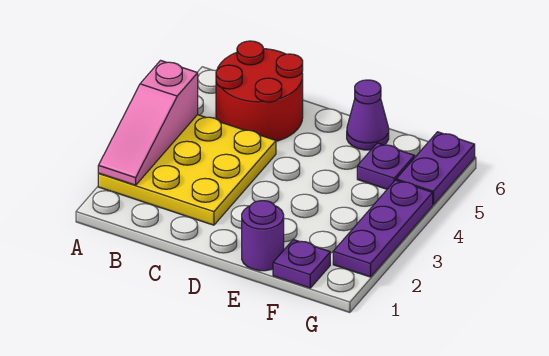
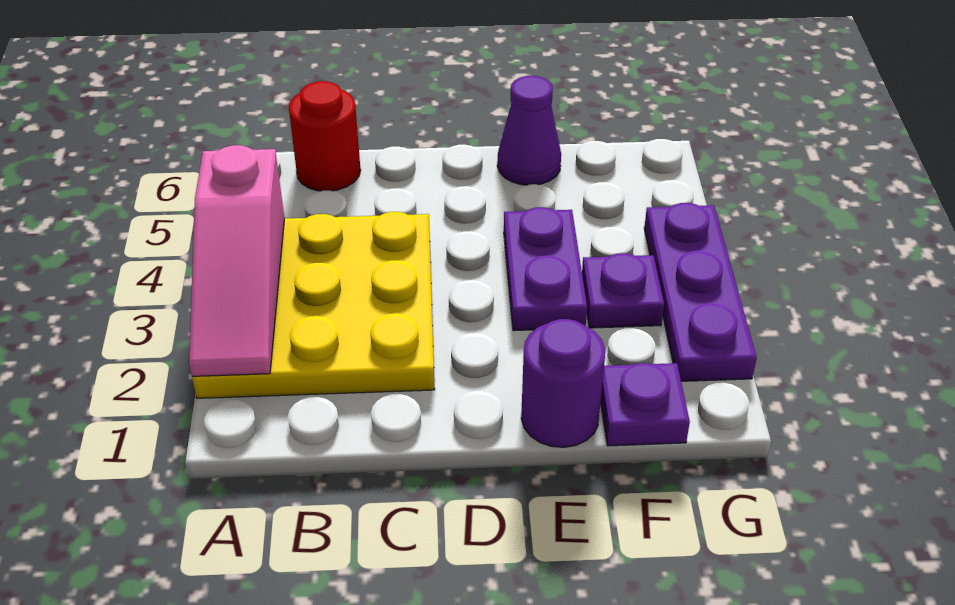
red 2x2 round brick [216,41,303,141] -> red 1x1 round brick [289,81,361,191]
purple 1x1 plate [357,143,415,189] -> purple 1x1 plate moved to [582,253,664,328]
purple 1x2 plate [396,132,475,205] -> purple 1x2 plate moved to [504,207,587,331]

